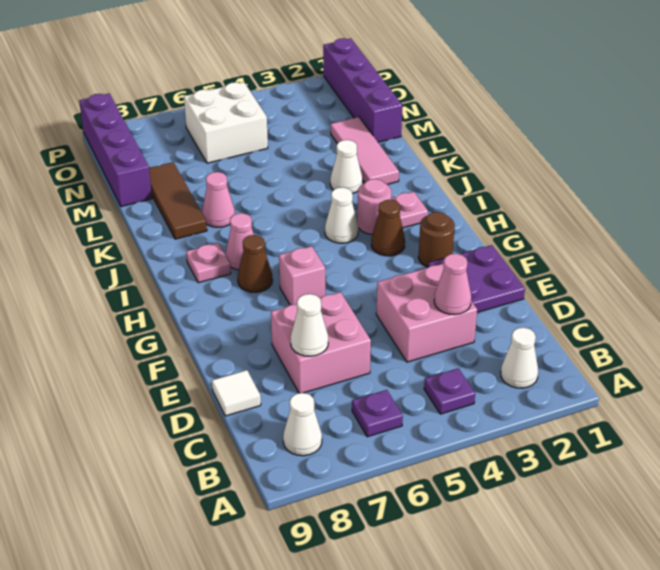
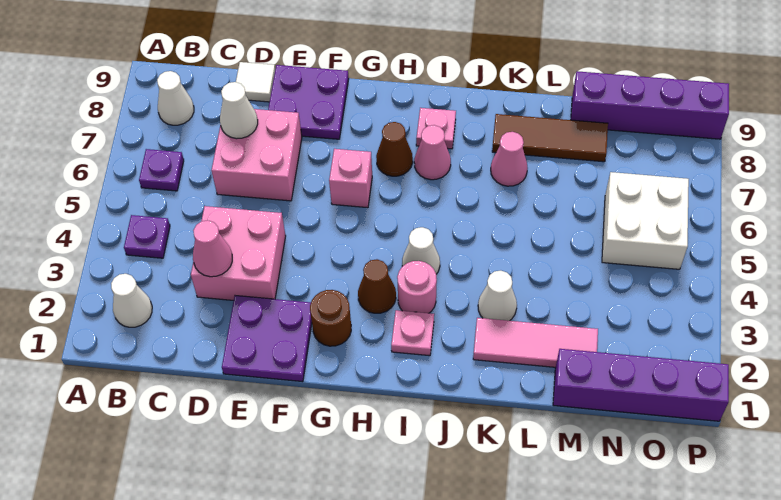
none -> purple 2x2 plate [268,65,349,139]

